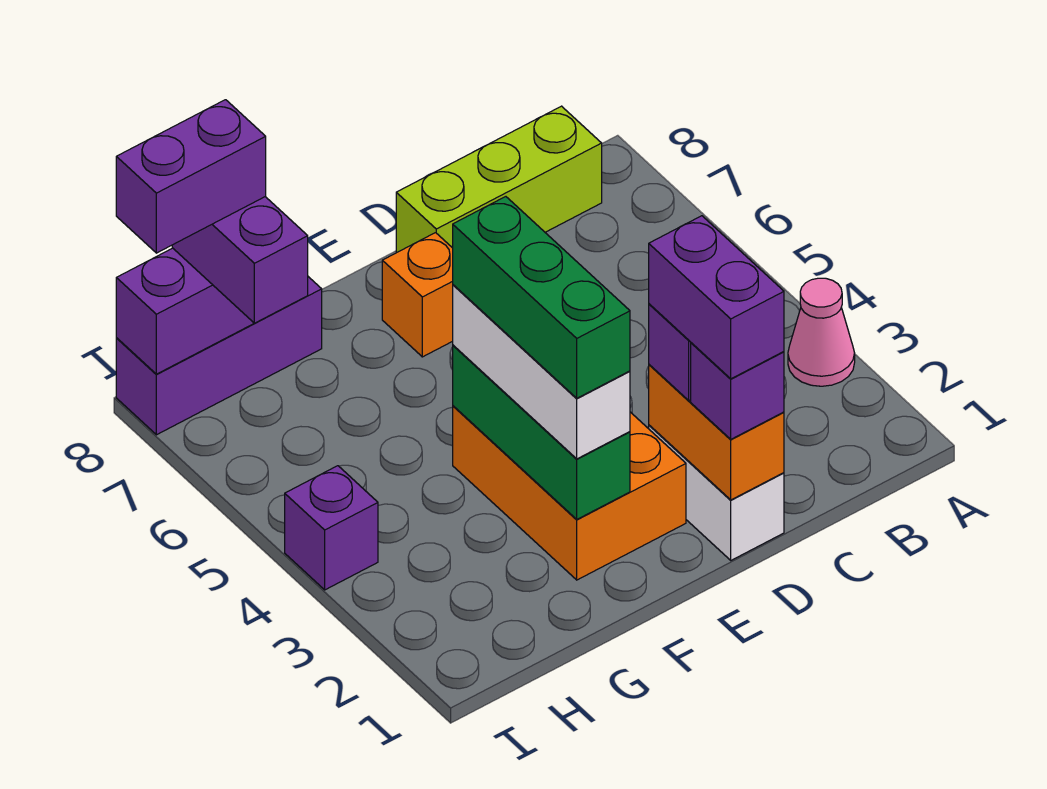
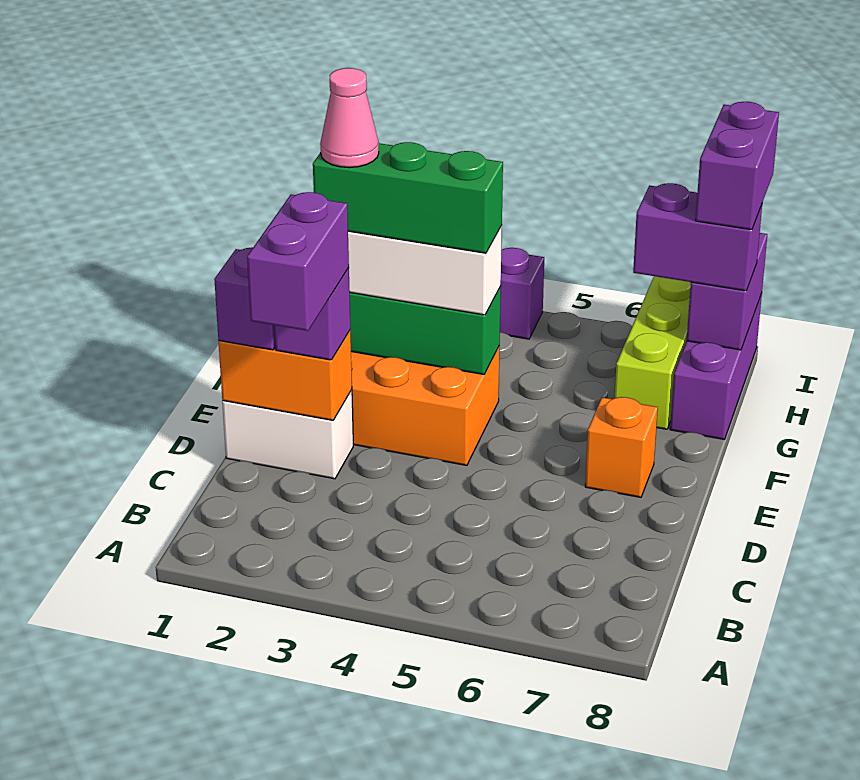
pink 1x1 cone [788,278,855,386] -> pink 1x1 cone moved to [320,68,379,168]
lime 1x3 brick [396,106,602,252] -> lime 1x3 brick moved to [615,276,691,429]
purple 1x2 brick [649,216,784,379] -> purple 1x2 brick turned to [247,192,349,331]

